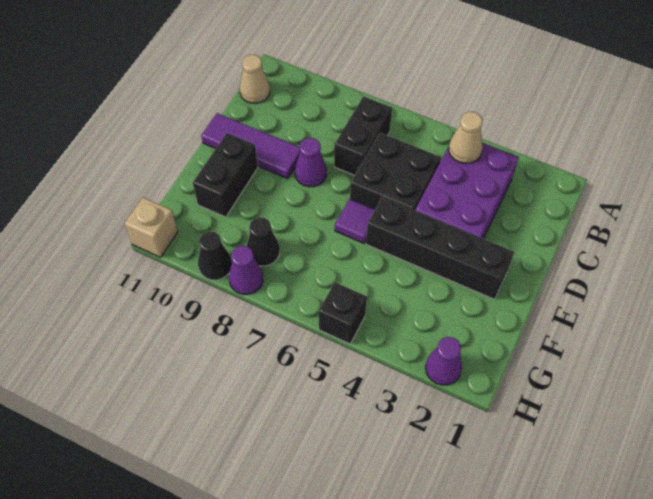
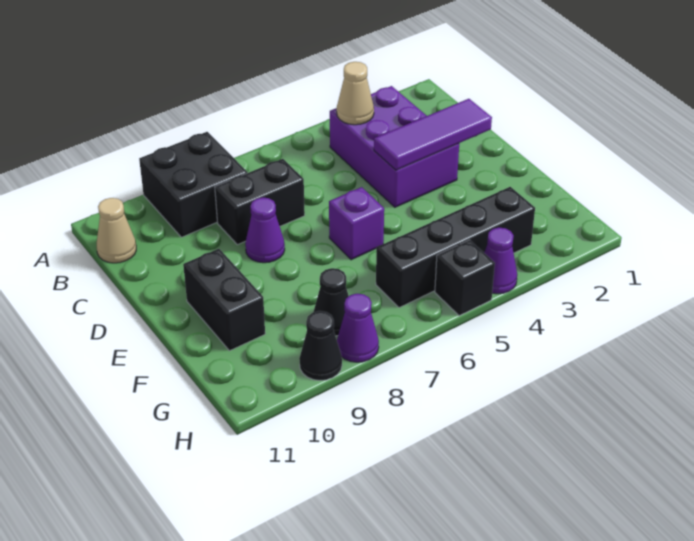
black 1x2 brick [334,96,392,175] -> black 1x2 brick turned to [215,159,305,245]
black 2x2 brick [350,133,441,210] -> black 2x2 brick moved to [139,132,247,237]
purple 1x3 tile [201,113,300,179] -> purple 1x3 tile moved to [374,99,492,170]
black 1x4 brick [366,197,514,299] -> black 1x4 brick moved to [376,187,535,308]
purple 1x1 tile [335,199,375,243] -> purple 1x1 brick [329,187,384,260]
purple 1x1 cone [426,337,462,385] -> purple 1x1 cone moved to [484,227,517,294]
tan 1x1 brick [124,198,178,257] -> none

